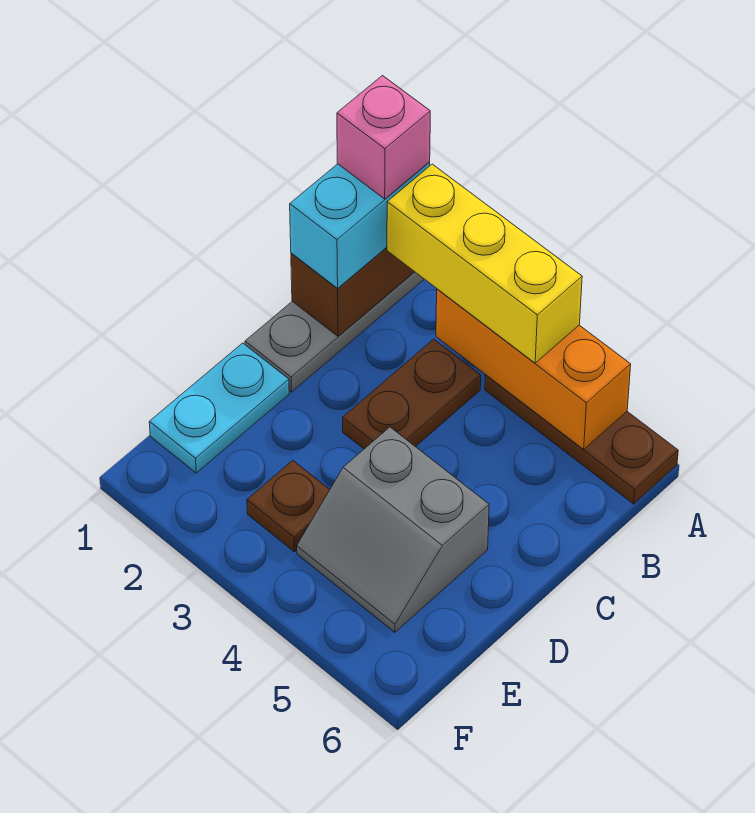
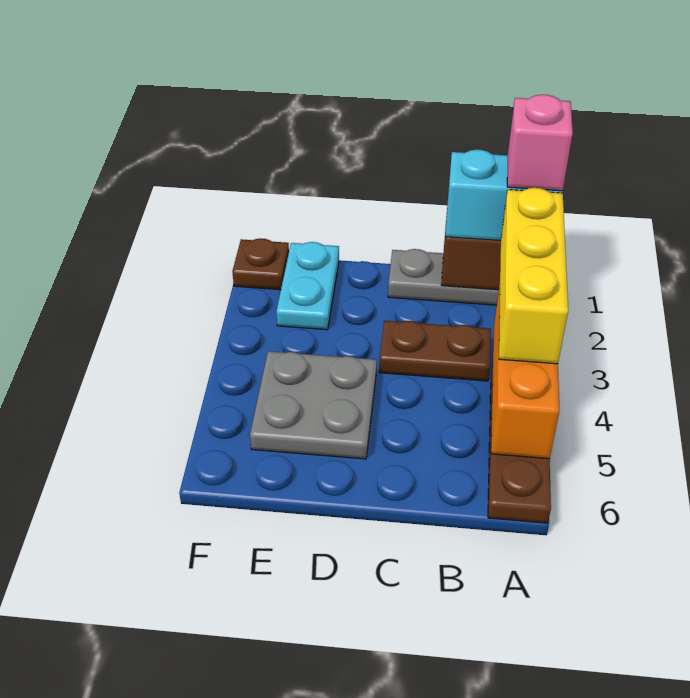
cyan 1x2 plate [149,343,289,473] -> cyan 1x2 plate turned to [276,242,339,330]
grey 2x2 slope [297,427,489,632] -> grey 2x2 plate [250,351,377,459]
brown 1x1 plate [247,460,330,552] -> brown 1x1 plate moved to [232,239,289,290]

